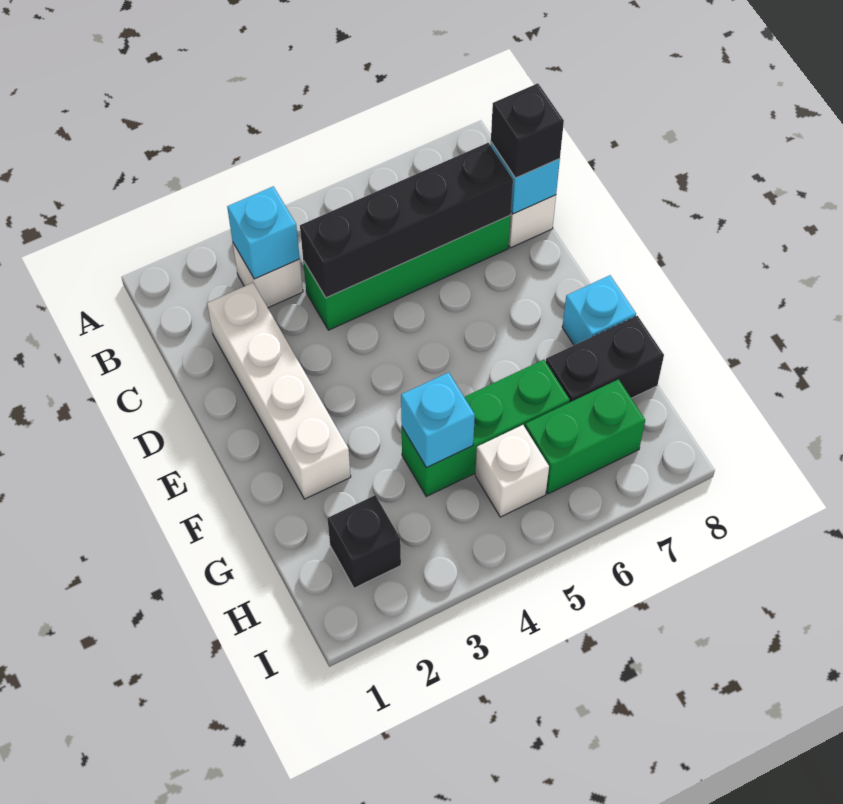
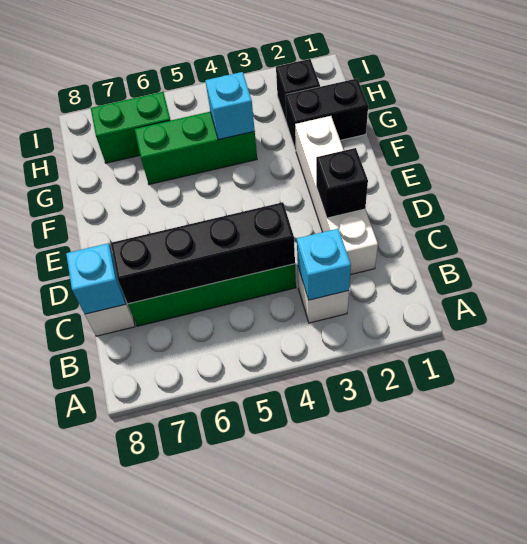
black 1x1 brick [491,83,564,178] -> black 1x1 brick moved to [316,148,368,218]
cyan 1x1 brick [562,275,636,345] -> none
black 1x2 brick [546,316,664,402] -> black 1x2 brick moved to [285,79,368,150]
white 1x1 brick [475,425,549,517] -> none

